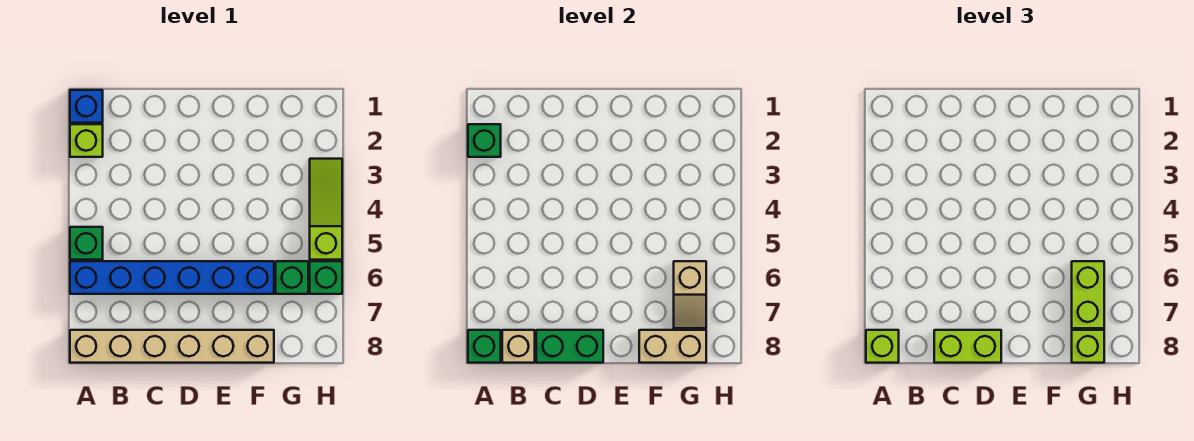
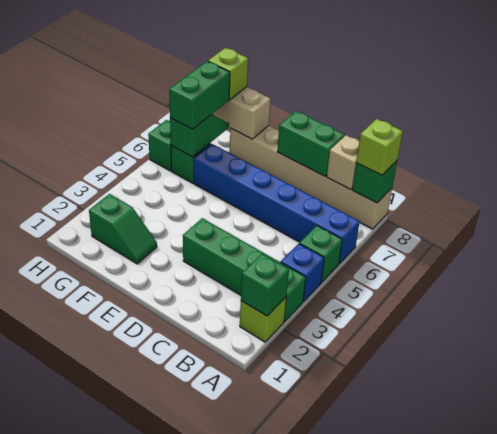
blue 1x1 brick [70,90,103,123] -> blue 1x1 brick moved to [281,244,324,302]
none -> green 1x4 brick [183,218,306,321]
lime 1x2 brick [934,330,1001,363] -> none
none -> green 1x2 slope [89,194,157,264]
tan 1x2 slope [674,261,706,328] -> green 1x2 slope [170,114,229,157]
lime 1x2 brick [1072,261,1104,328] -> green 1x2 brick [169,61,230,129]
lime 1x3 slope [310,159,342,260] -> none

